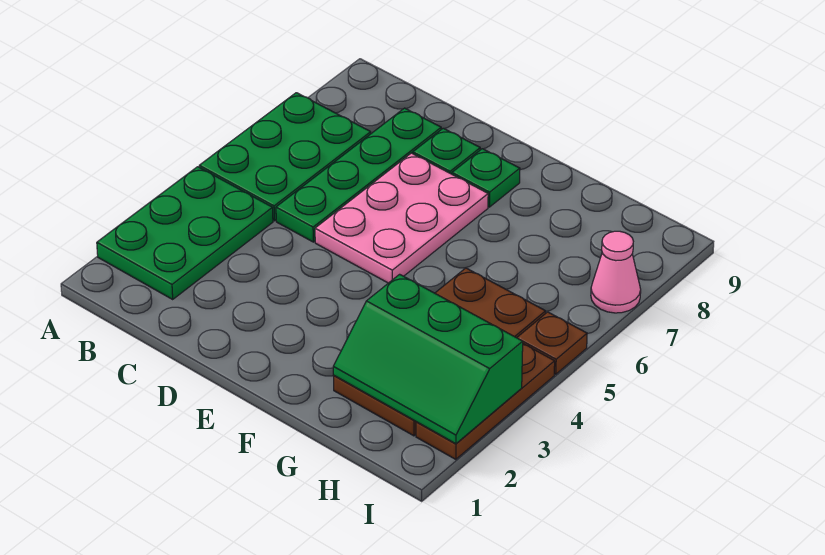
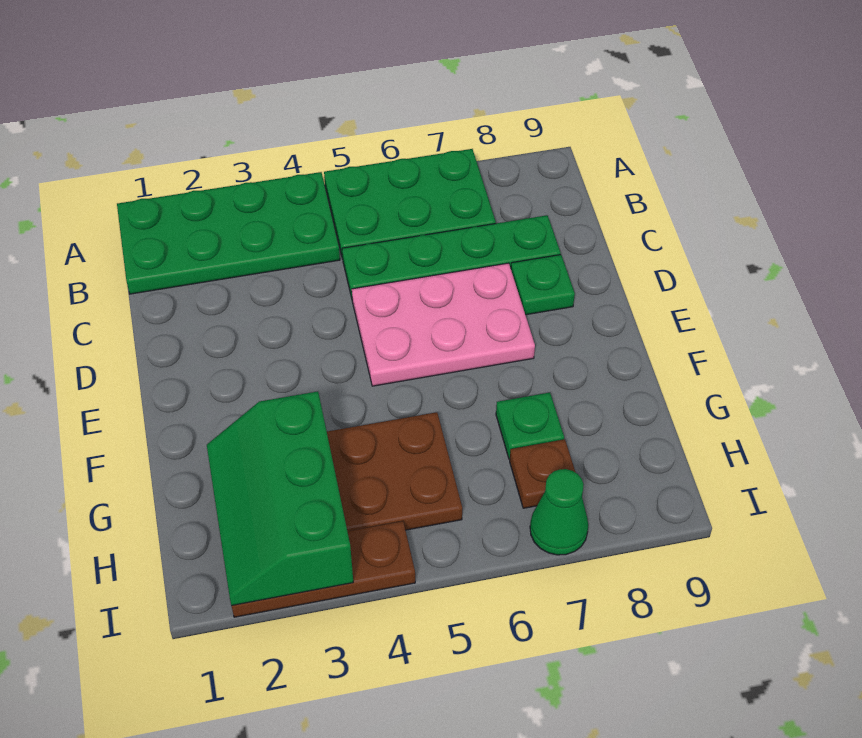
green 2x3 plate [97,167,273,299] -> green 2x4 plate [117,172,340,294]
green 1x1 plate [452,149,520,207] -> green 1x1 plate moved to [496,392,564,459]
brown 1x1 plate [517,312,587,374] -> brown 1x1 plate moved to [510,439,575,508]
pink 1x1 cone [591,231,641,313] -> green 1x1 cone [530,469,588,555]

